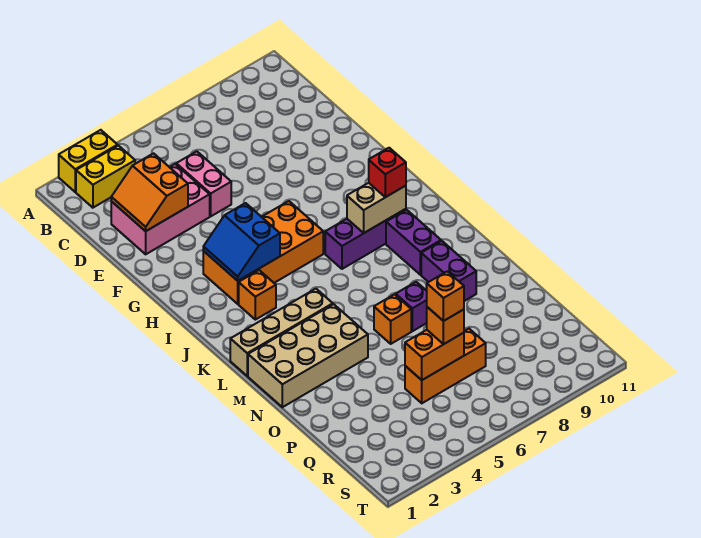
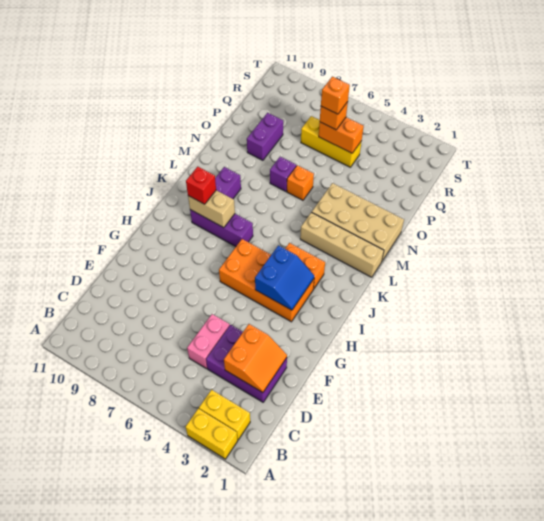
pink 2x3 brick [111,164,210,254] -> purple 2x3 brick [206,325,287,402]
orange 1x1 brick [239,270,276,320] -> orange 1x2 brick [285,243,325,289]
purple 1x2 brick [421,241,476,301] -> purple 1x2 brick moved to [247,113,283,160]
orange 1x3 brick [405,329,486,403] -> yellow 1x3 brick [301,116,362,167]

